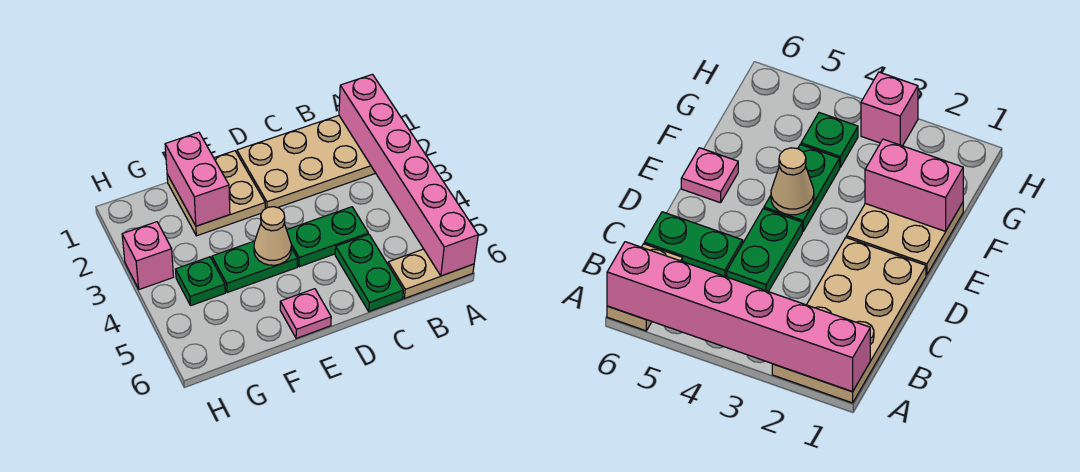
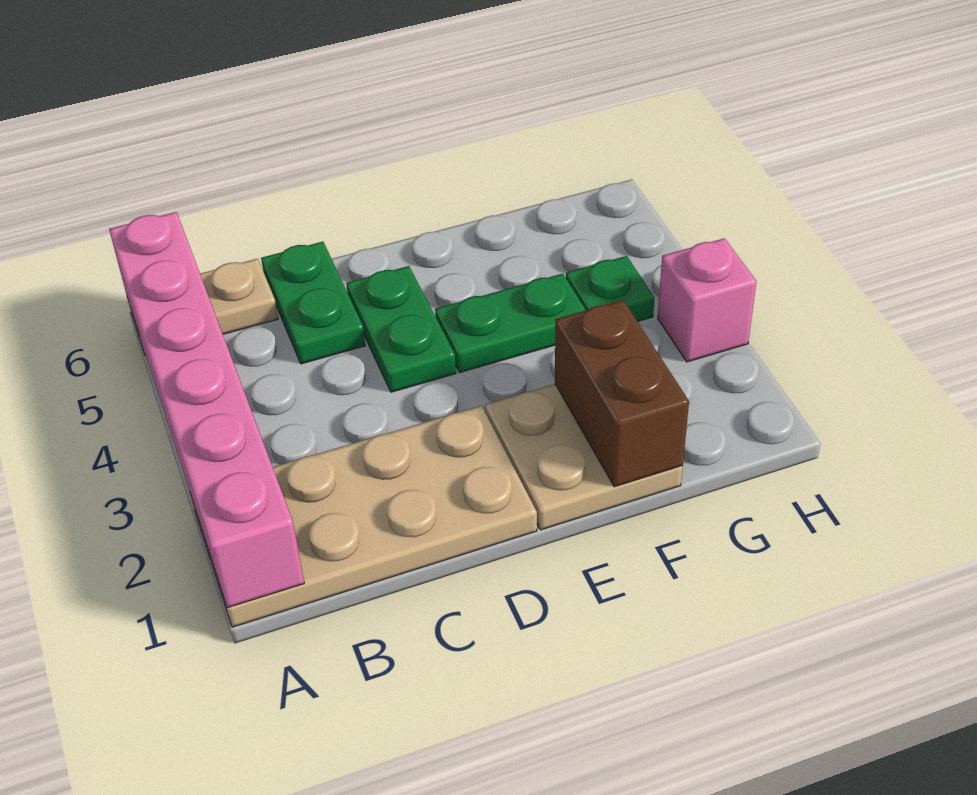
green 1x2 plate [287,207,368,267] -> green 1x2 plate turned to [346,266,456,392]
tan 1x1 cone [254,207,291,265] -> none
pink 1x1 plate [280,289,331,338] -> none
pink 1x2 brick [165,132,230,226] -> brown 1x2 brick [555,300,689,487]

